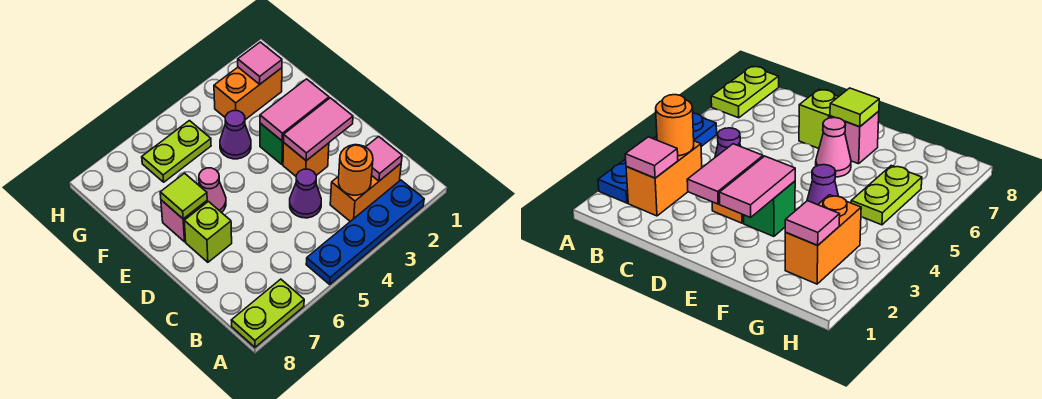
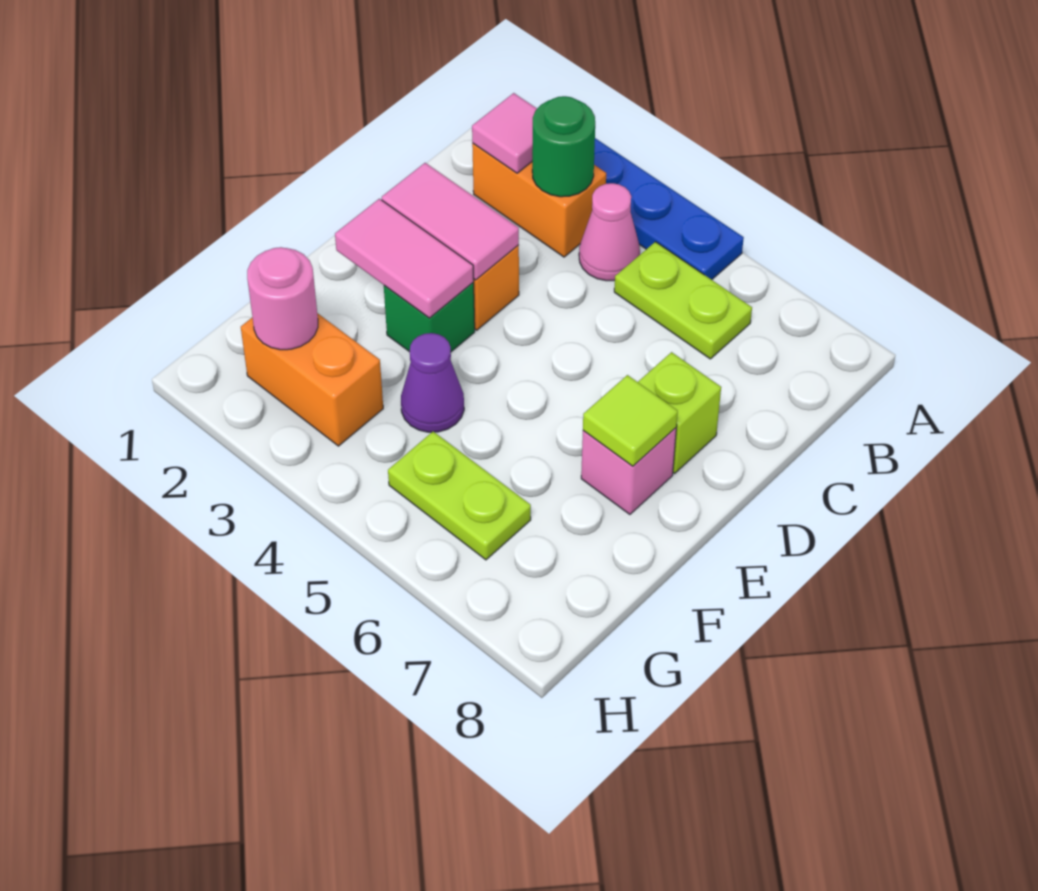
lime 1x2 plate [231,279,304,347] -> lime 1x2 plate moved to [614,242,752,359]
orange 1x1 round brick [339,145,373,195] -> green 1x1 round brick [532,96,595,197]
purple 1x1 cone [290,169,321,218] -> none
pink 1x1 cone [198,168,226,213] -> pink 1x1 cone moved to [579,183,640,281]
pink 1x1 tile [238,42,282,84] -> pink 1x1 round brick [247,247,318,350]

